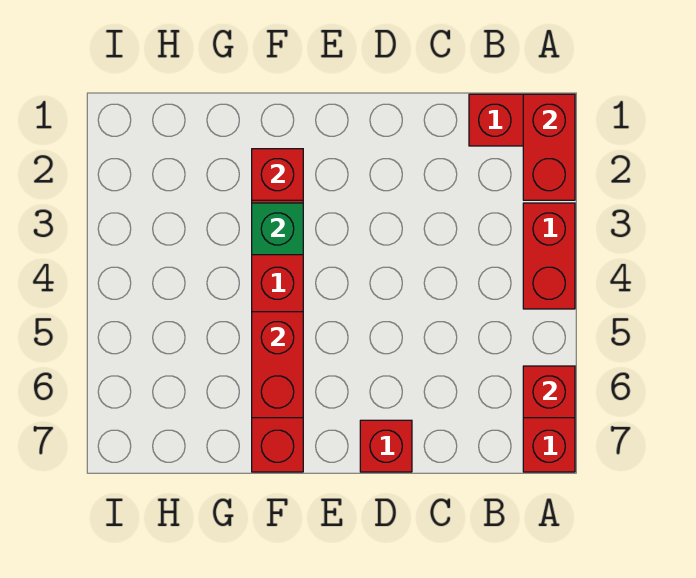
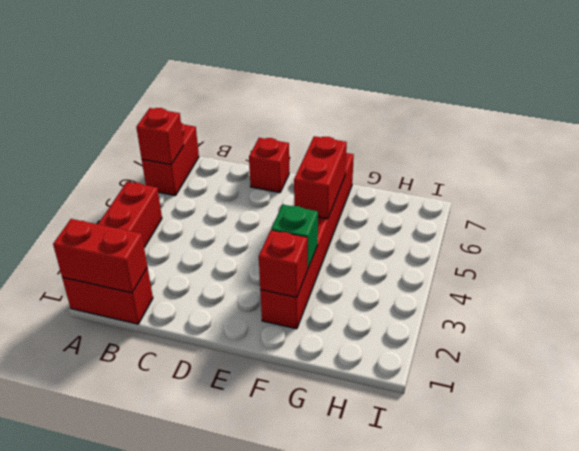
red 1x2 brick [523,94,575,200] -> red 1x2 brick turned to [53,219,147,293]

